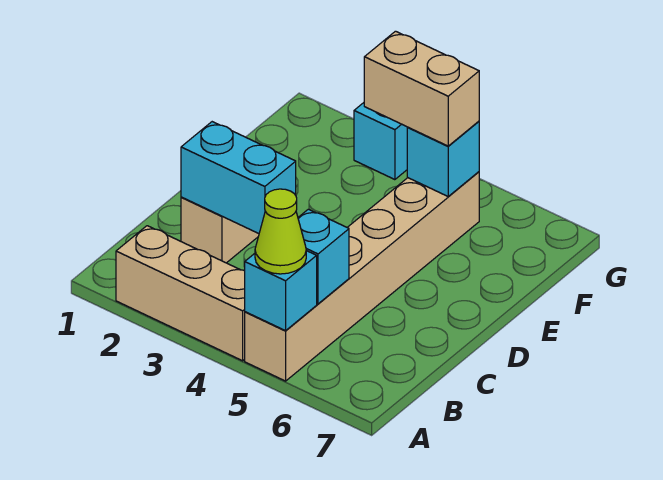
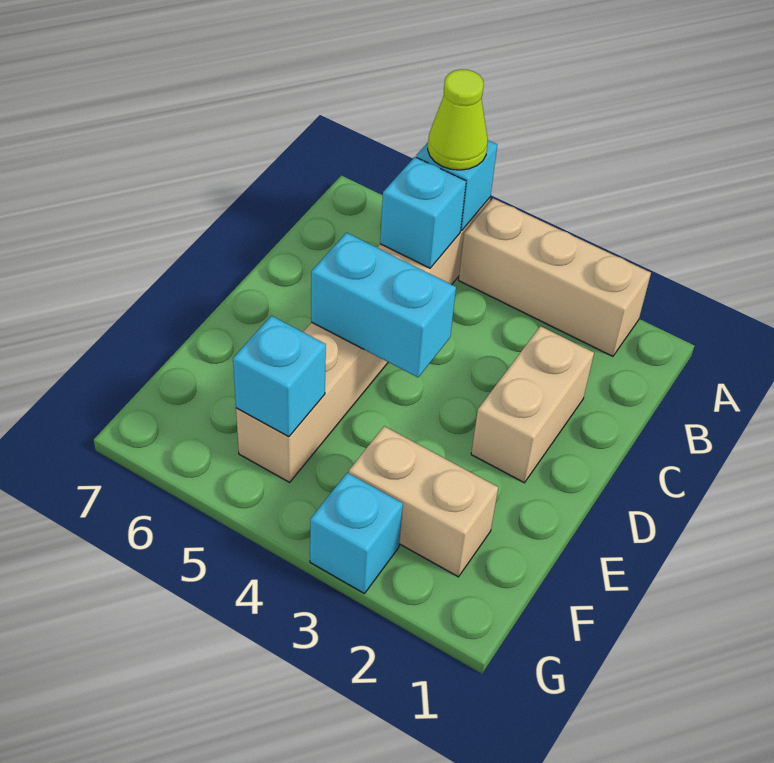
cyan 1x2 brick [181,122,296,234] -> cyan 1x2 brick moved to [311,233,456,377]
tan 1x2 brick [364,31,479,146] -> tan 1x2 brick moved to [349,426,498,577]

